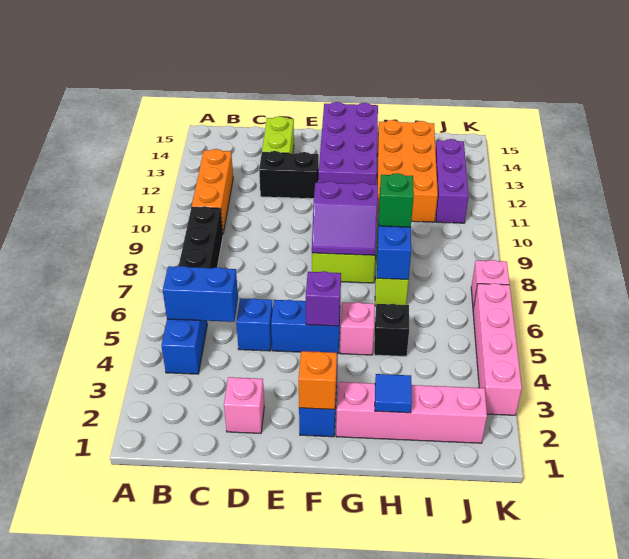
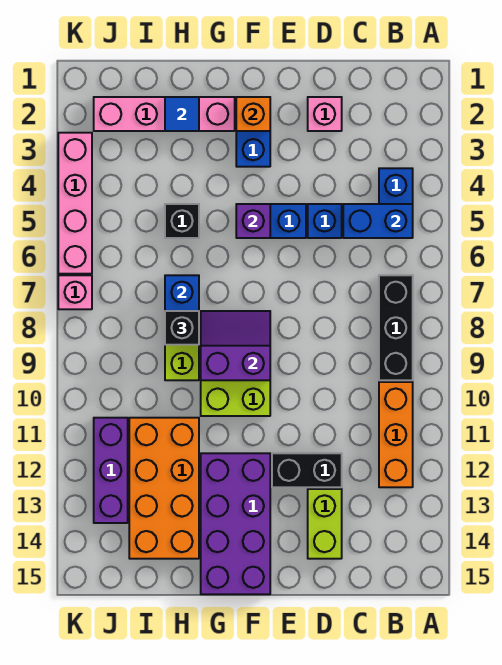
pink 1x1 brick [340,302,375,355] -> none
green 1x1 brick [379,173,414,227] -> black 1x1 brick [165,311,199,345]

